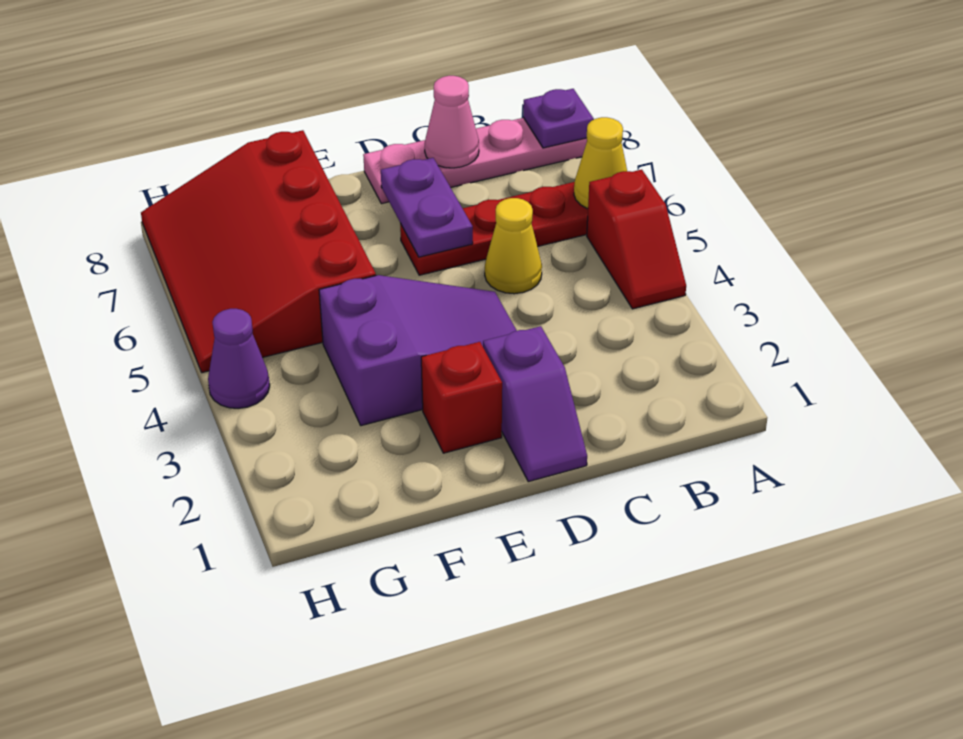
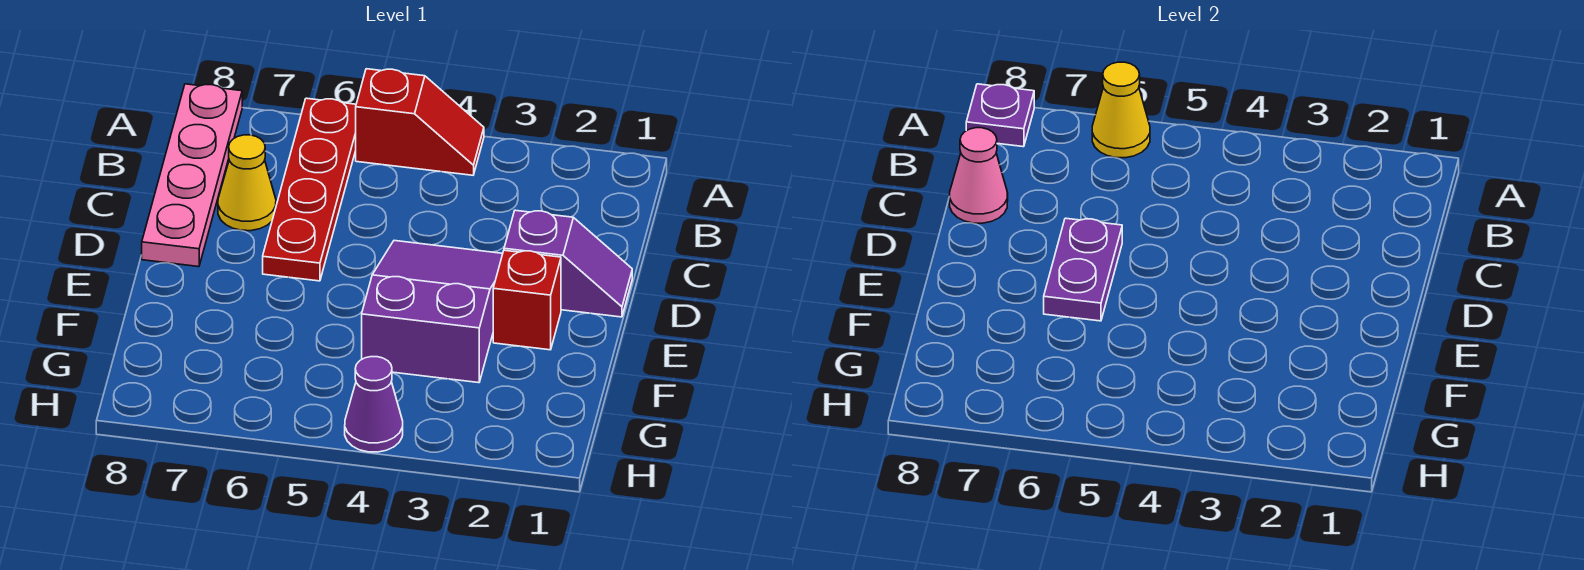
yellow 1x1 cone [485,198,542,294] -> yellow 1x1 cone moved to [218,135,276,231]
purple 1x2 plate [381,158,473,257] -> purple 1x2 plate turned to [1044,218,1122,321]
red 3x4 slope [141,130,376,373] -> none

